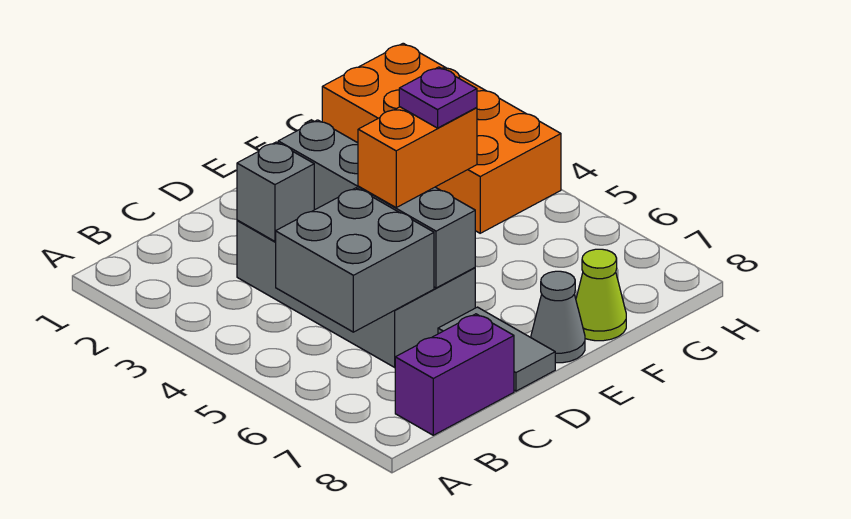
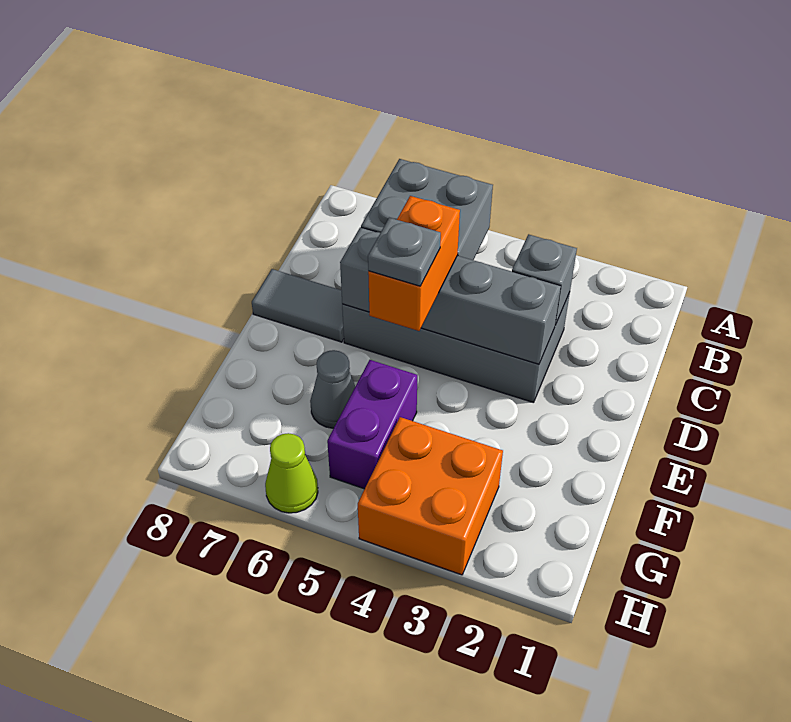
purple 1x2 brick [395,314,514,435] -> purple 1x2 brick moved to [327,360,417,489]
purple 1x1 plate [399,67,477,128] -> grey 1x1 plate [368,218,441,286]
grey 1x1 cone [531,271,585,363] -> grey 1x1 cone moved to [310,350,355,428]
lime 1x1 cone [576,249,626,341] -> lime 1x1 cone moved to [265,433,318,513]
orange 2x4 brick [322,43,561,233] -> orange 2x2 brick [358,417,503,575]

